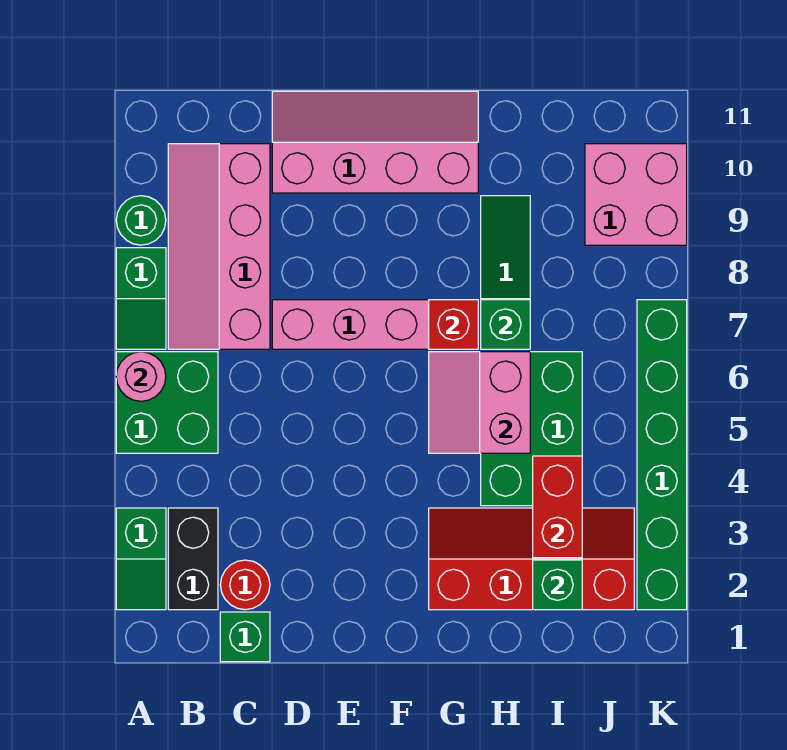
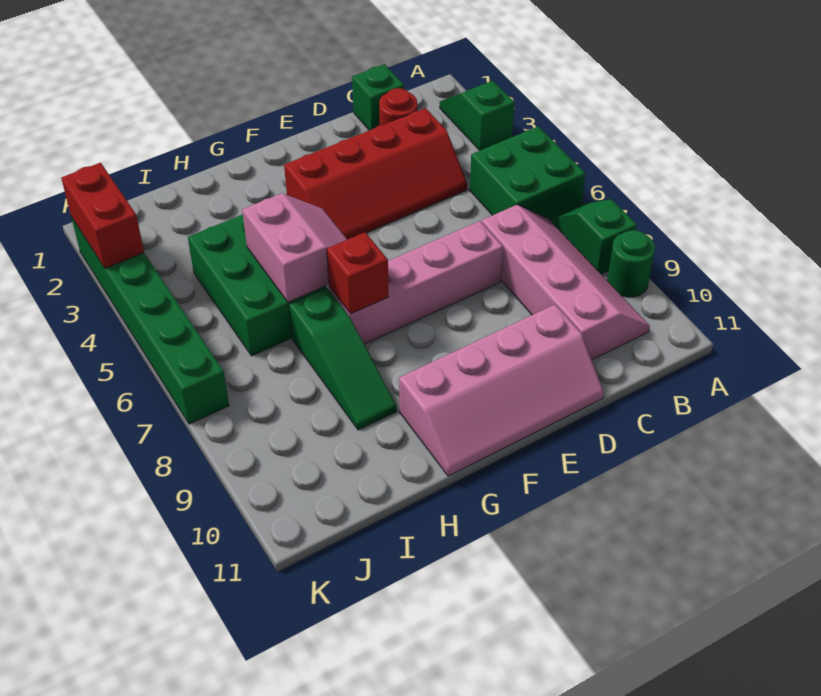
pink 1x1 round brick [116,352,166,401] -> none
black 1x2 brick [168,508,218,610] -> none
red 2x4 slope [429,508,634,610] -> red 2x4 slope moved to [284,108,467,240]
green 1x1 brick [481,300,530,349] -> none
green 1x1 brick [533,560,582,610] -> none
red 1x2 brick [533,456,582,558] -> red 1x2 brick moved to [61,163,144,268]
pink 2x2 brick [585,144,687,245] -> none

